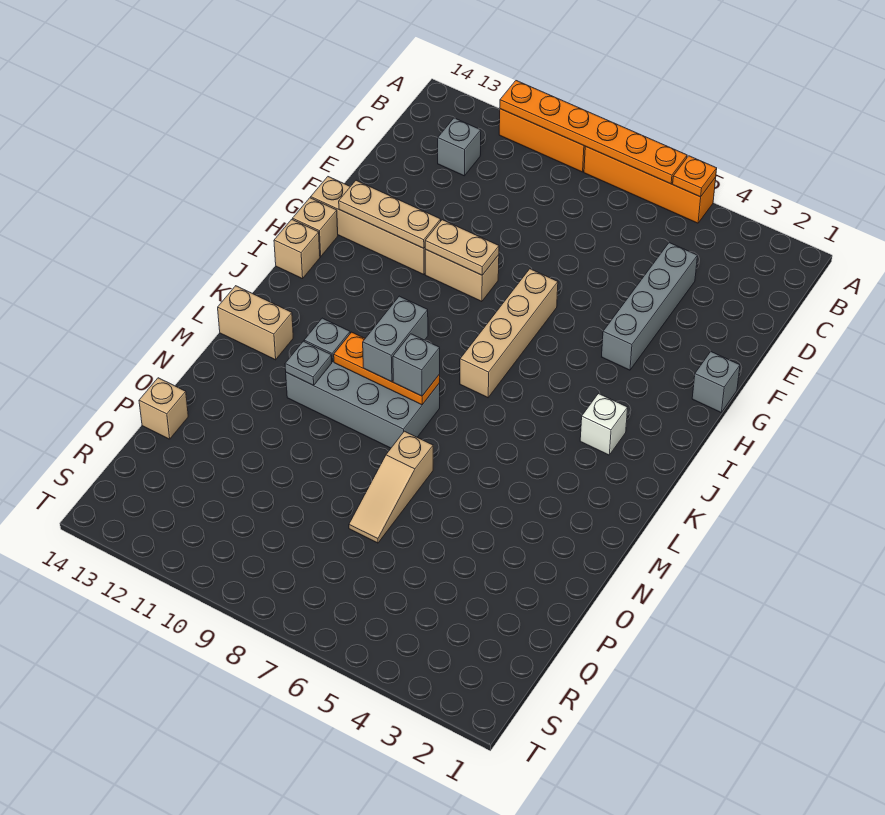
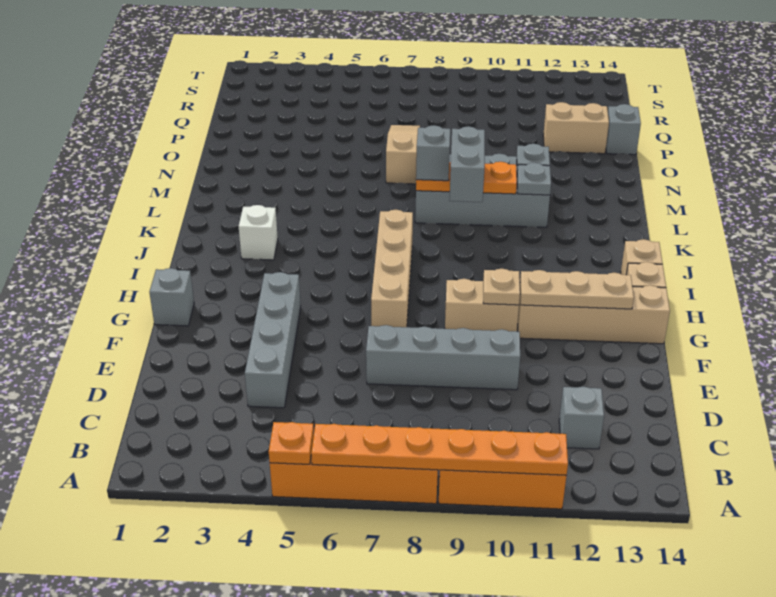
none -> grey 1x4 brick [366,325,520,390]
tan 1x2 plate [425,220,499,275] -> tan 1x1 plate [483,269,520,305]
tan 1x2 brick [218,286,293,360] -> tan 1x2 brick moved to [543,102,609,154]
tan 1x1 brick [139,378,188,439] -> grey 1x1 brick [606,104,641,155]

